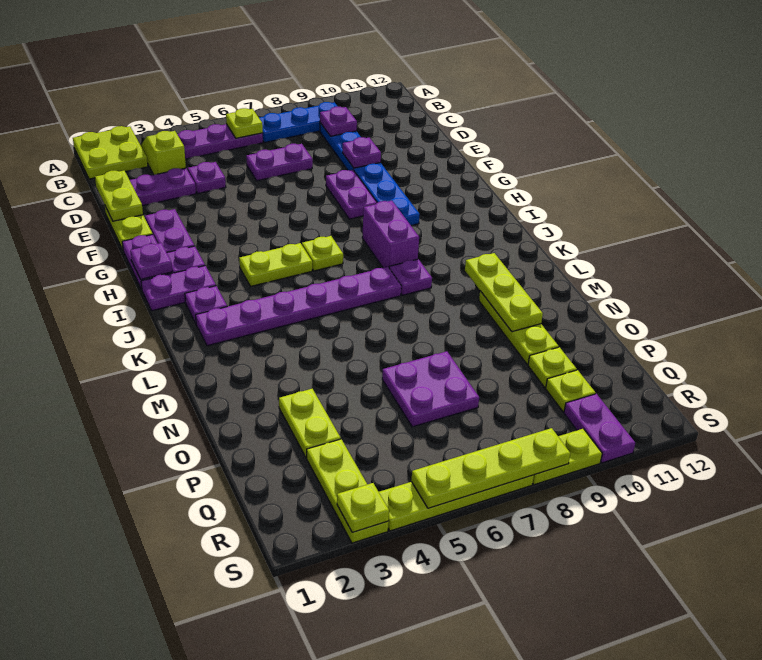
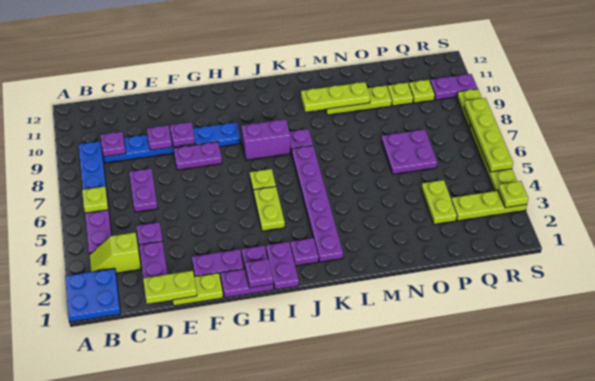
lime 2x2 plate [73,126,148,179] -> blue 2x2 plate [65,268,121,322]
none -> purple 1x1 plate [170,122,195,147]
lime 1x2 plate [279,389,341,458] -> lime 1x2 plate turned to [421,180,457,224]

